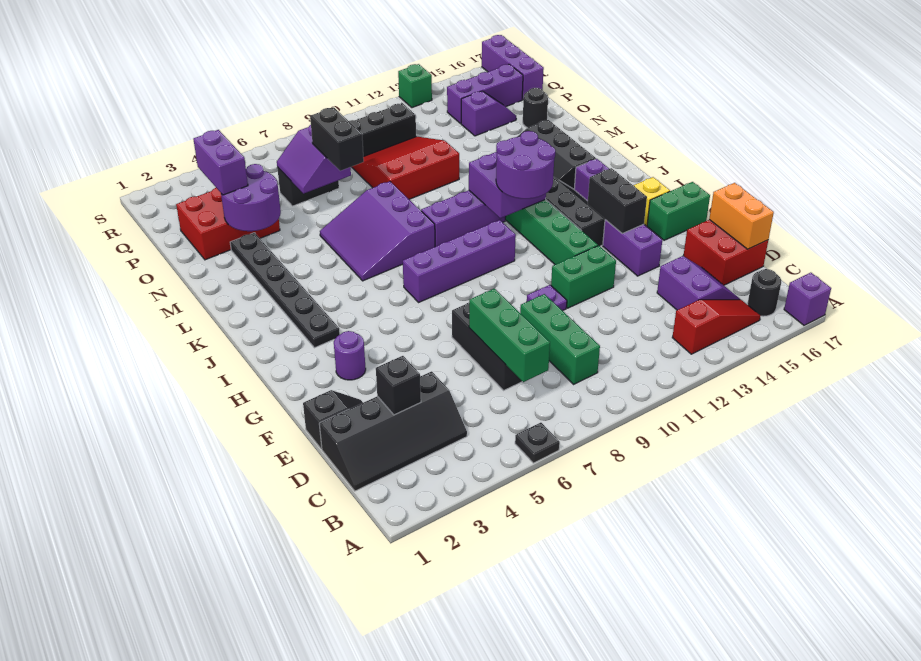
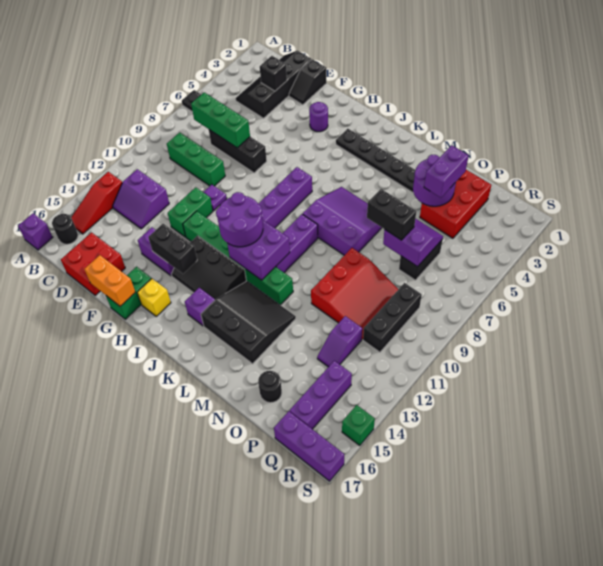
purple 2x2 slope [657,256,740,310] -> purple 2x2 slope moved to [113,169,169,229]
orange 1x2 brick [709,183,774,249] -> orange 1x2 brick moved to [85,255,135,306]
purple 1x2 brick [193,130,248,195] -> purple 1x2 brick turned to [424,145,469,198]
purple 1x2 slope [461,91,516,136] -> purple 1x2 slope moved to [317,316,362,367]
green 1x1 brick [398,64,432,108] -> green 1x1 brick moved to [342,405,375,445]

